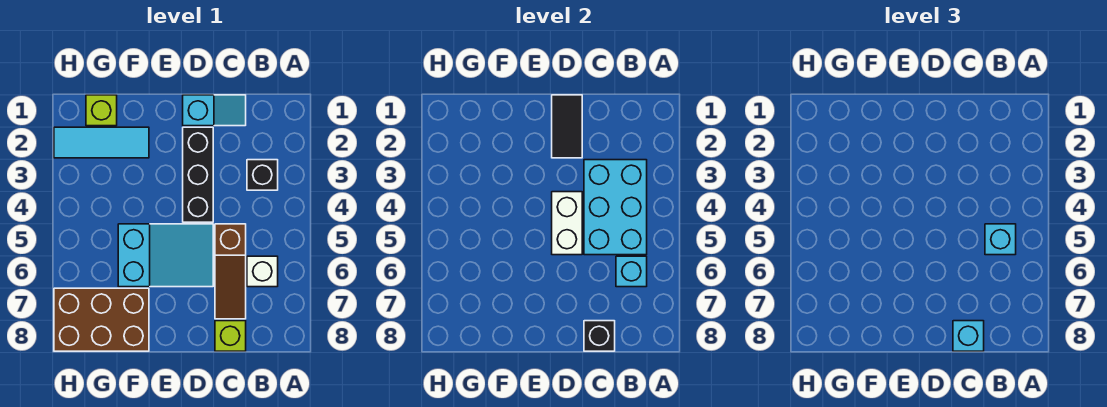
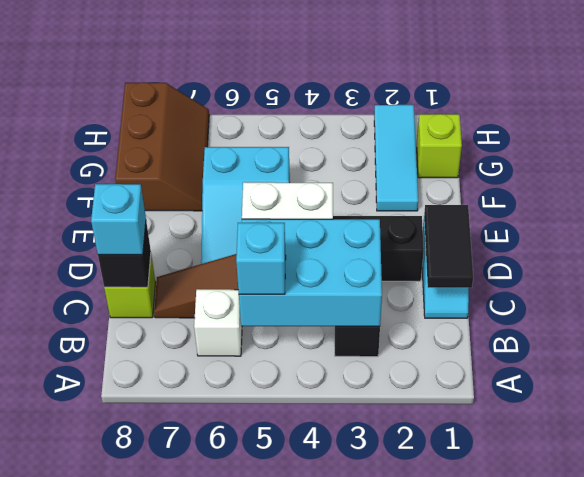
cyan 1x1 brick [616,256,647,287] -> none
black 1x2 tile [552,95,582,158] -> black 1x2 tile turned to [424,205,473,288]
brown 2x3 brick [54,288,149,351] -> brown 2x3 slope [115,82,209,211]

